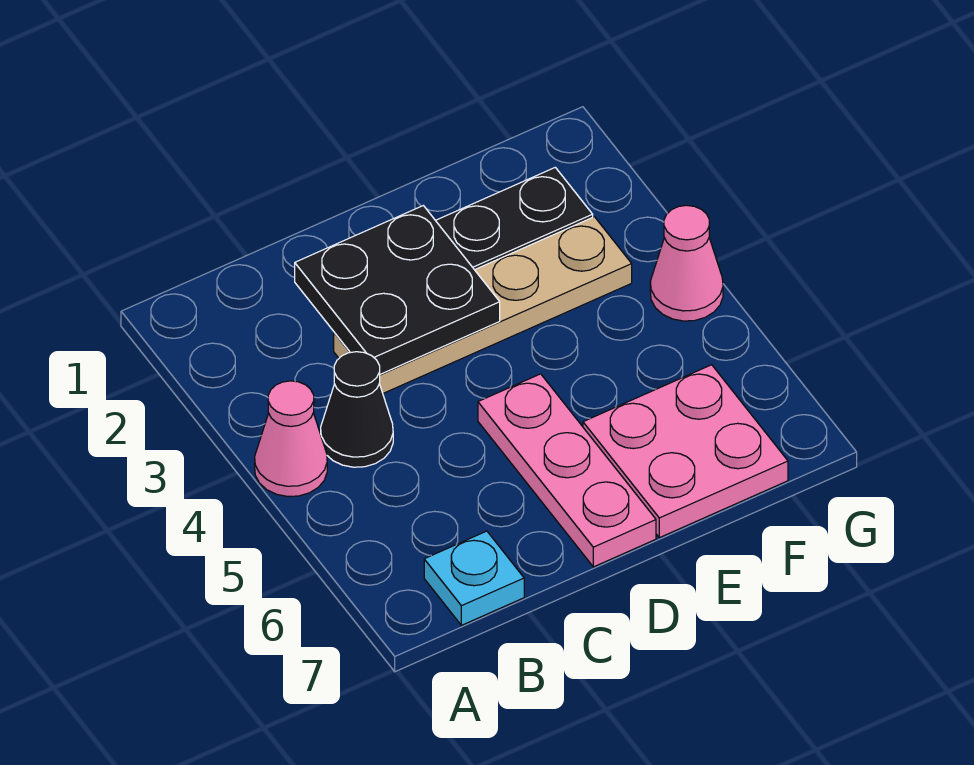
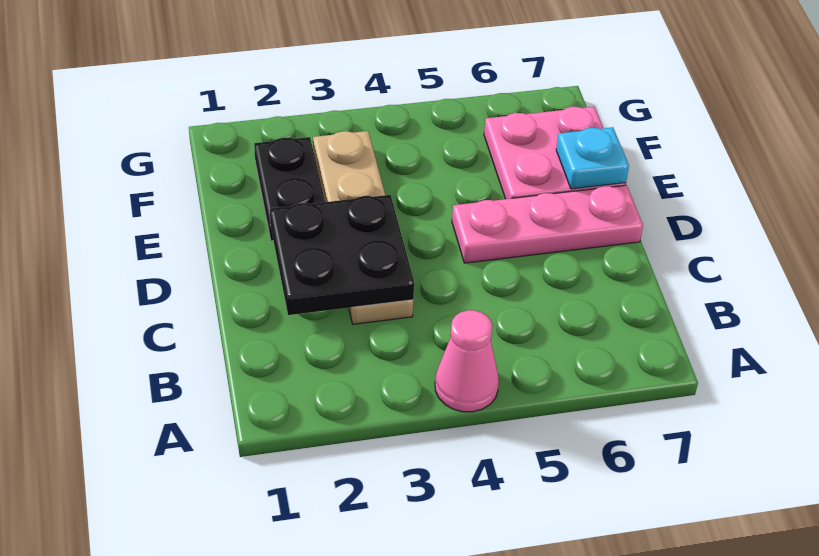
black 1x1 cone [321,352,393,467] -> none
cyan 1x1 plate [424,531,524,625] -> cyan 1x1 plate moved to [556,127,629,189]
pink 1x1 cone [650,205,723,321] -> none

